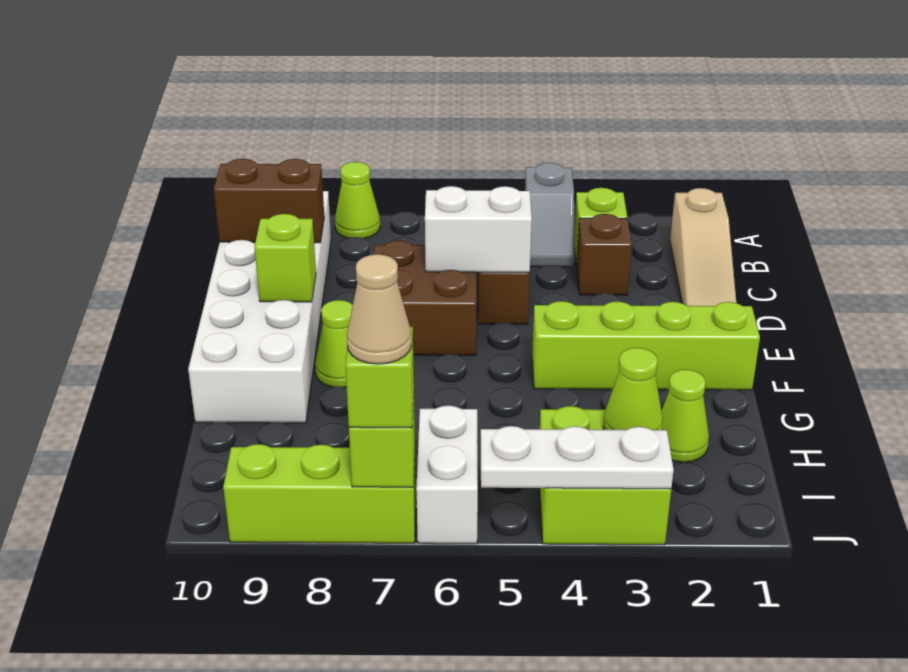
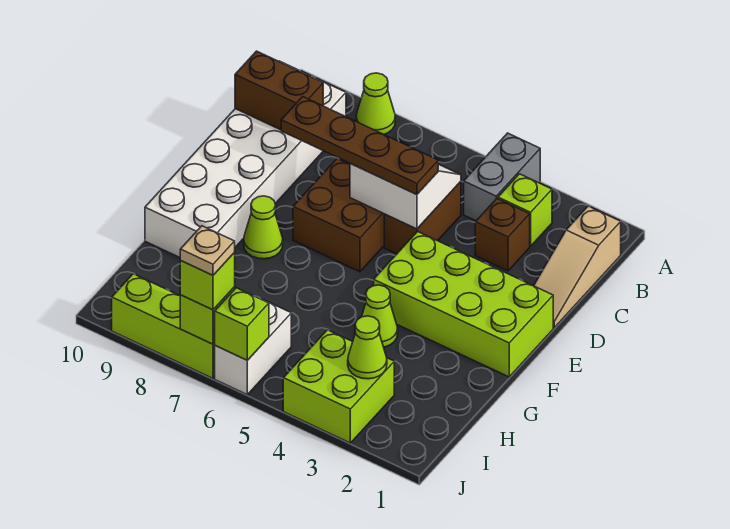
grey 1x2 slope [525,163,575,267] -> grey 1x2 brick [464,133,540,221]
none -> brown 1x4 plate [281,97,438,195]
lime 1x1 brick [254,214,316,302] -> lime 1x1 brick moved to [215,288,269,360]
lime 1x4 brick [532,301,760,390] -> lime 2x4 brick [374,232,553,377]
lime 1x1 cone [661,370,709,462] -> lime 1x1 cone moved to [362,285,398,347]
white 1x3 plate [481,426,674,489] -> none
tan 1x1 cone [347,254,412,364] -> tan 1x1 plate [180,226,235,275]

